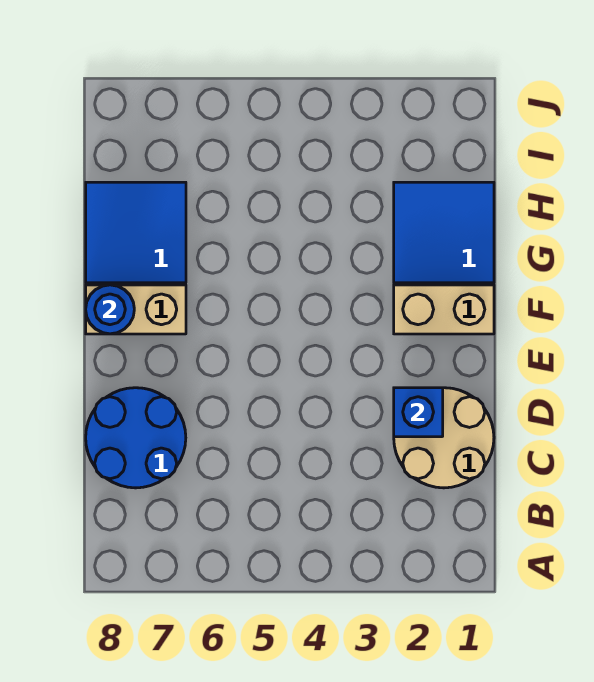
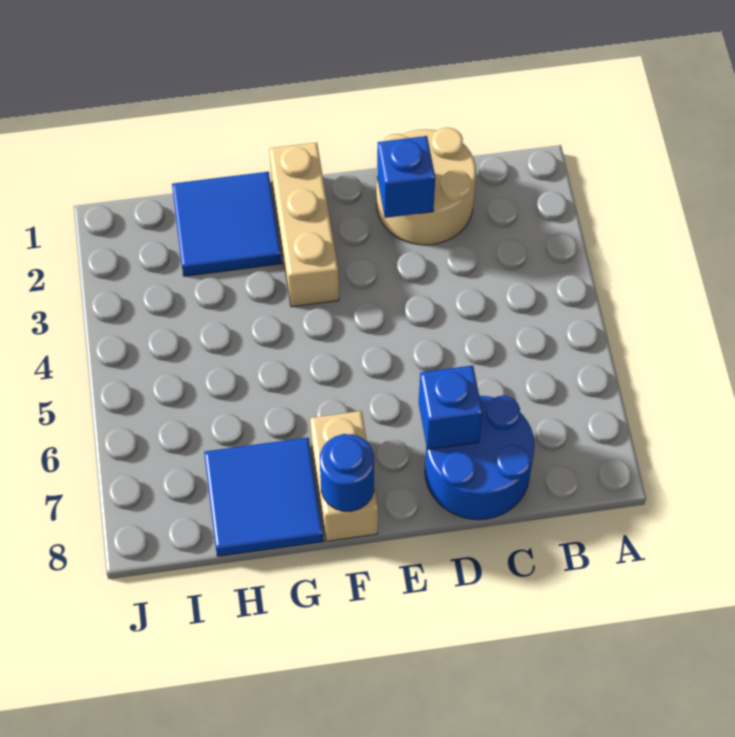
none -> blue 1x1 brick [419,365,483,449]
tan 1x2 brick [394,285,494,334] -> tan 1x3 brick [269,142,339,307]

